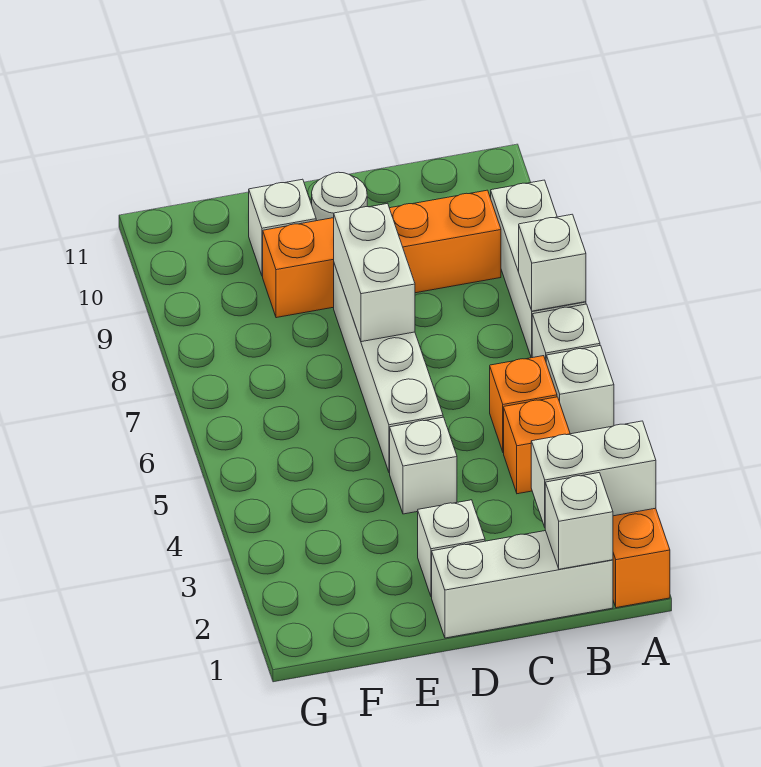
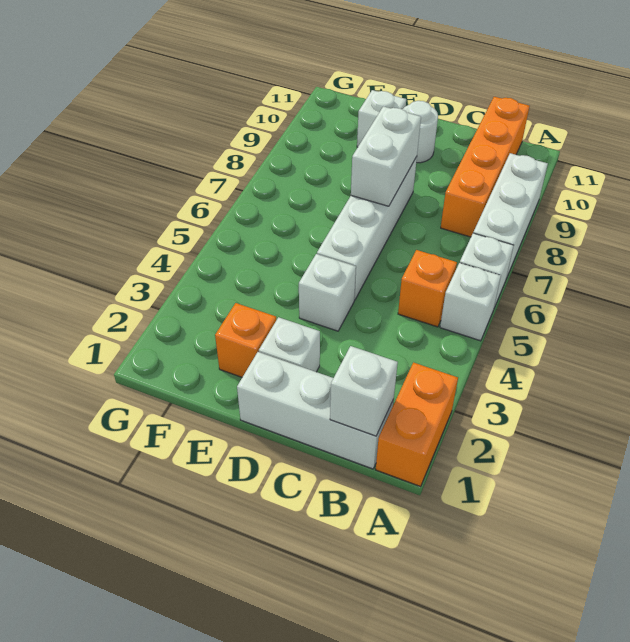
white 1x2 brick [531,421,656,527] -> none
white 1x1 brick [519,214,586,311] -> none
orange 1x1 brick [504,397,570,494] -> orange 1x1 brick moved to [215,303,276,377]
orange 1x4 brick [263,190,501,318] -> orange 1x4 brick turned to [441,97,529,237]

